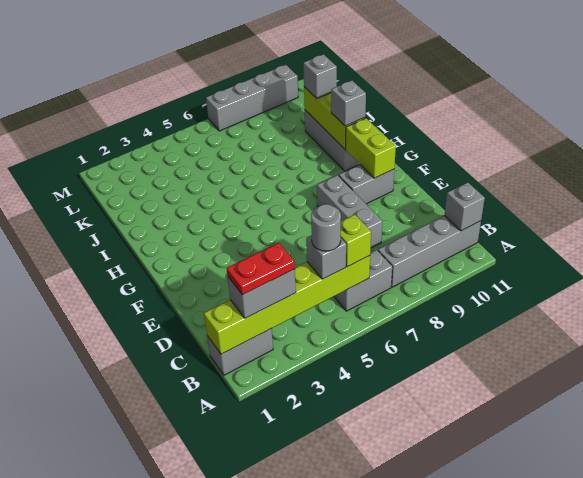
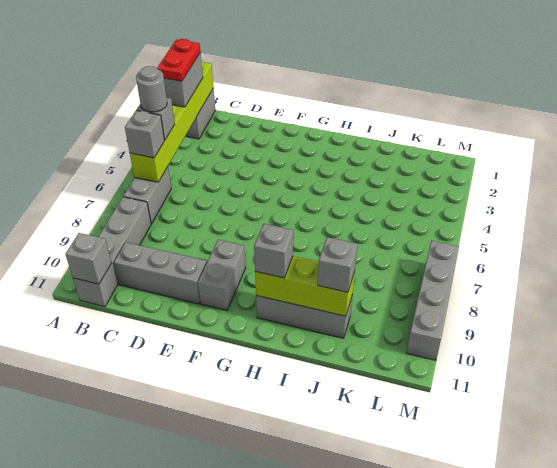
lime 1x1 brick [341,214,371,267] -> grey 1x1 brick [125,111,164,158]
grey 1x3 brick [317,175,382,248] -> grey 1x3 brick moved to [114,242,207,304]
lime 1x2 brick [346,118,396,178] -> none

